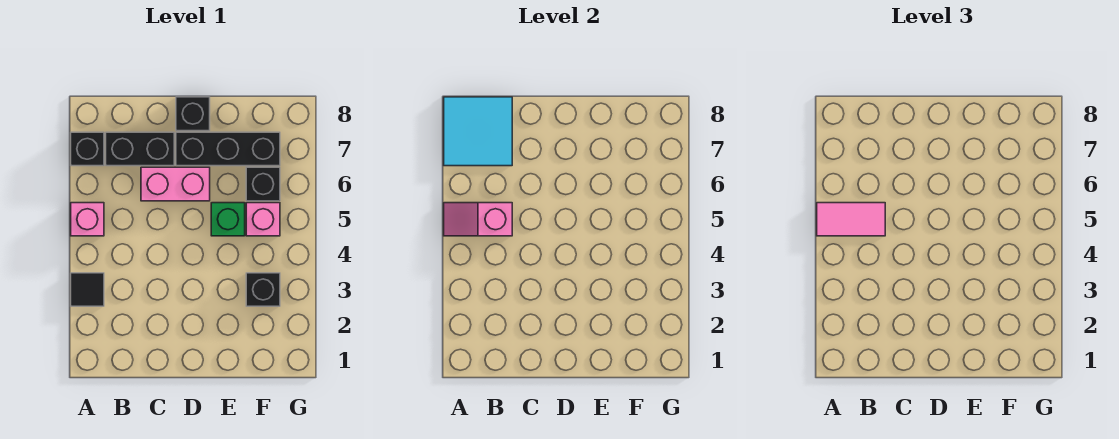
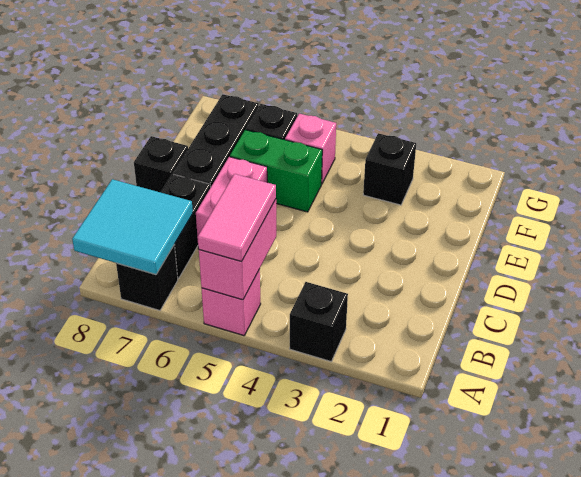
black 1x1 tile [71,273,104,306] -> black 1x1 brick [290,282,348,361]
pink 1x2 slope [444,203,512,236] -> pink 1x2 brick [199,199,276,300]
green 1x1 brick [211,203,245,236] -> green 1x2 brick [230,130,322,212]

